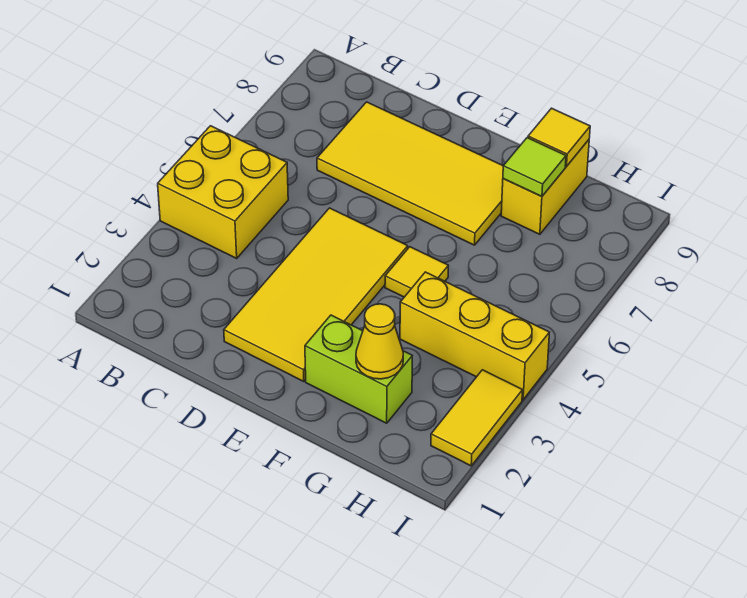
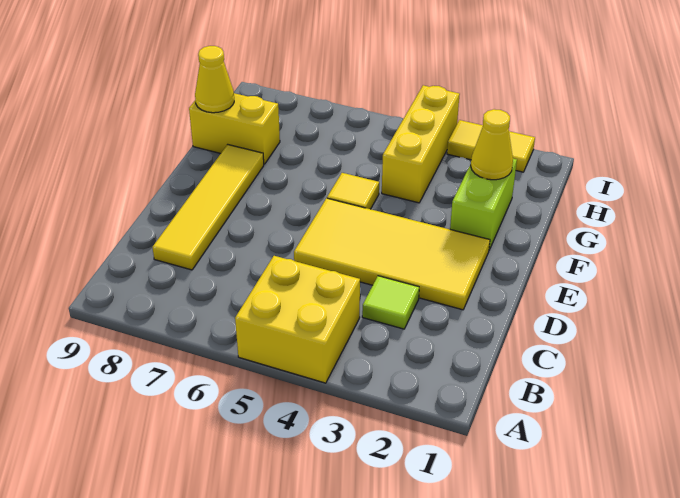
yellow 2x4 tile [317,102,503,245] -> yellow 1x4 tile [152,145,264,270]
lime 1x1 tile [503,138,566,197] -> lime 1x1 tile moved to [362,276,419,329]
yellow 1x1 tile [528,108,590,166] -> yellow 1x1 cone [195,46,234,113]

